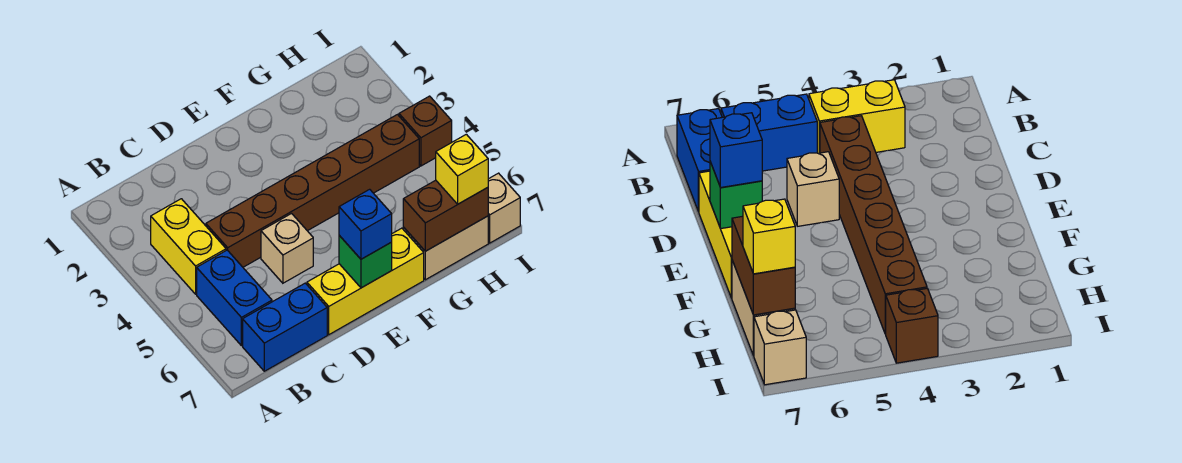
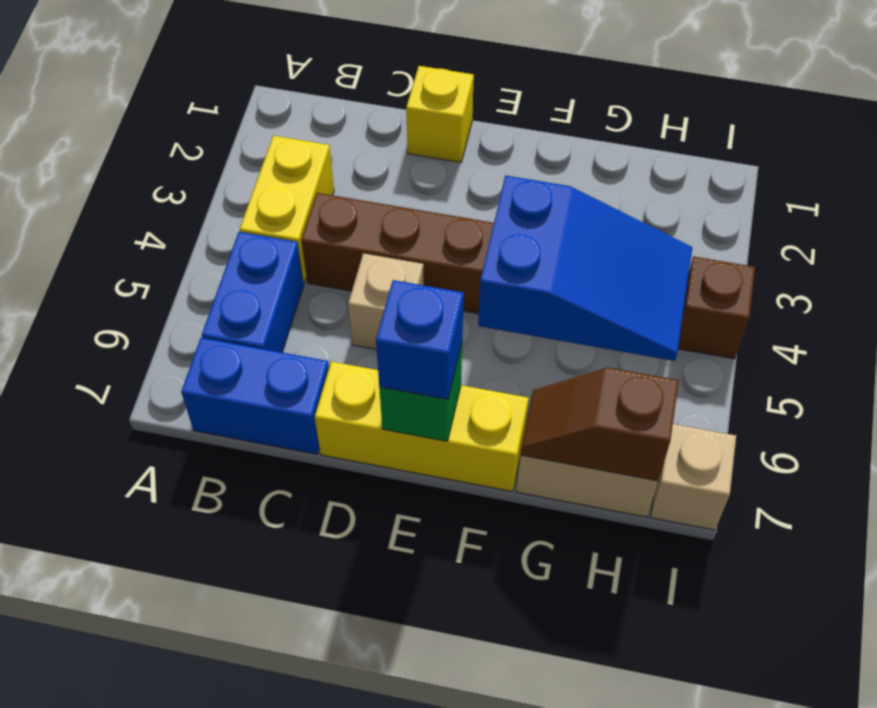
none -> blue 2x3 slope [478,176,692,361]
brown 1x2 brick [403,180,488,251] -> brown 1x2 slope [521,368,679,481]
yellow 1x1 brick [436,134,488,204] -> yellow 1x1 brick moved to [406,66,474,162]

